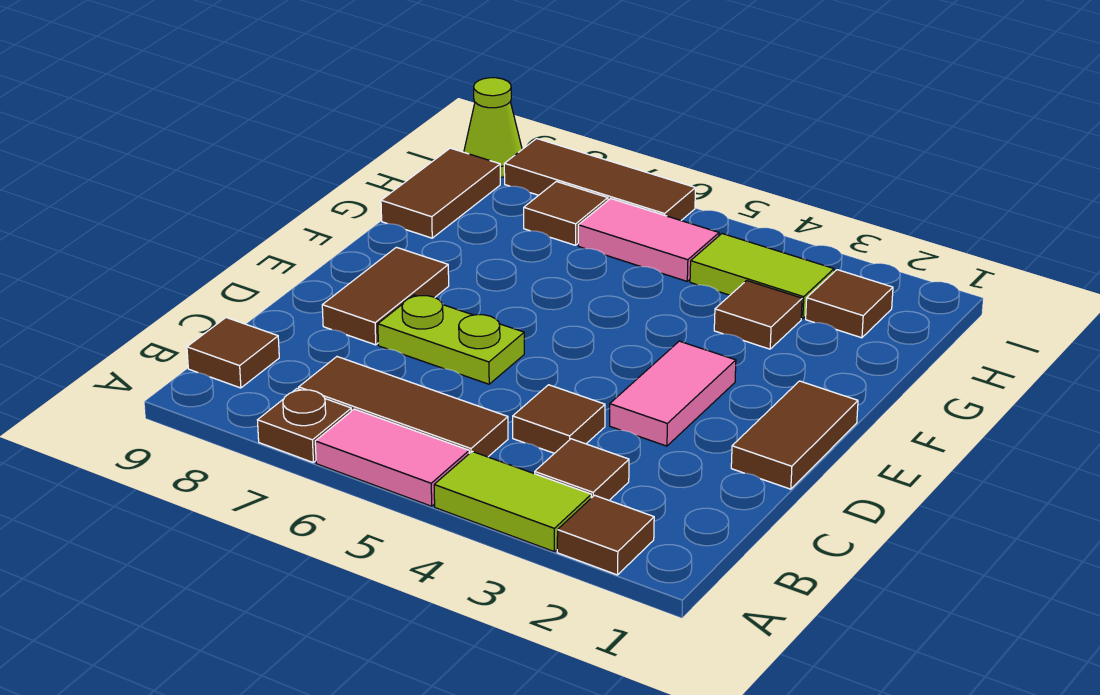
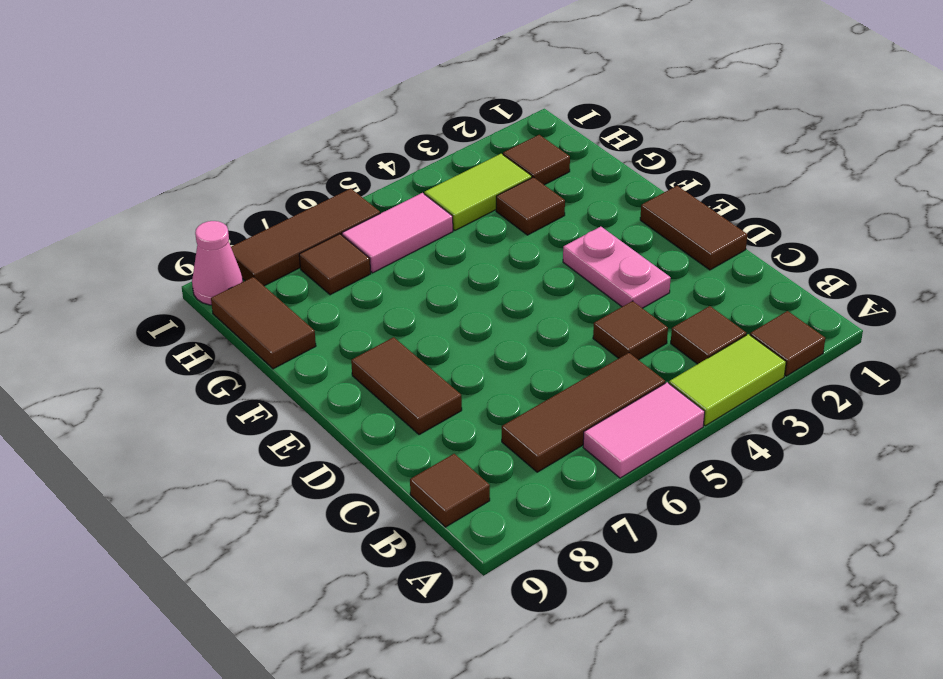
brown 1x1 plate [258,389,351,462] -> none
pink 1x2 tile [610,341,736,446] -> pink 1x2 plate [563,227,671,308]
lime 1x2 plate [378,295,524,384] -> none
lime 1x1 cone [464,78,522,177] -> pink 1x1 cone [192,221,243,305]

